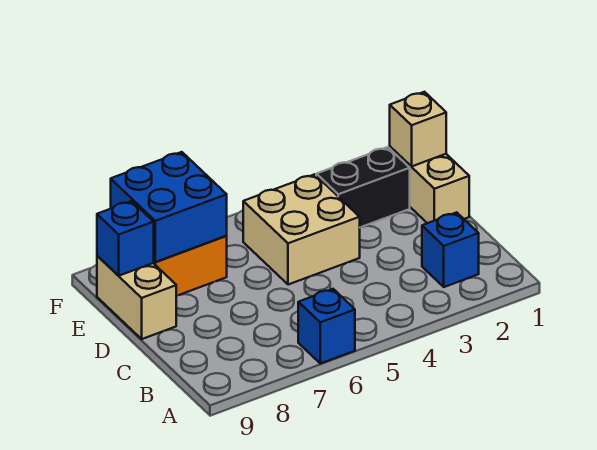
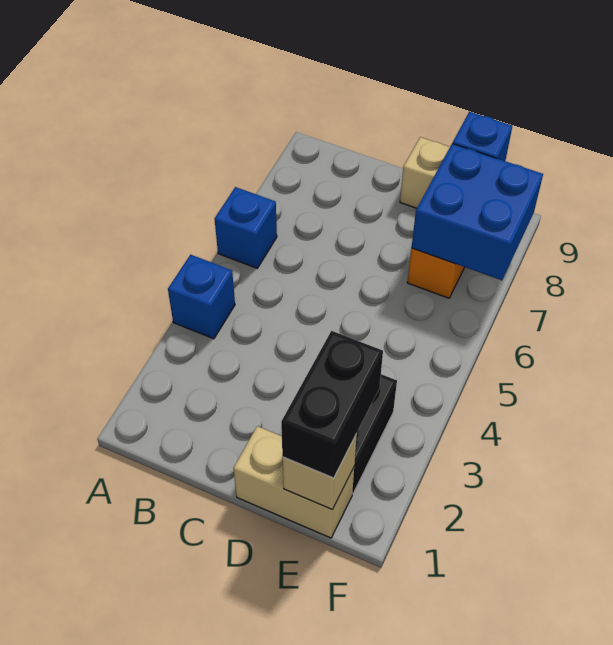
blue 1x1 brick [422,212,479,287] -> blue 1x1 brick moved to [168,255,235,339]
tan 2x2 brick [243,174,360,285] -> none
none -> black 1x2 brick [281,331,383,478]

